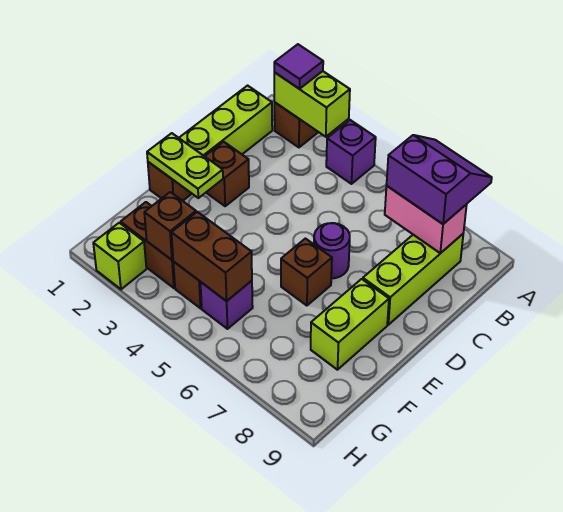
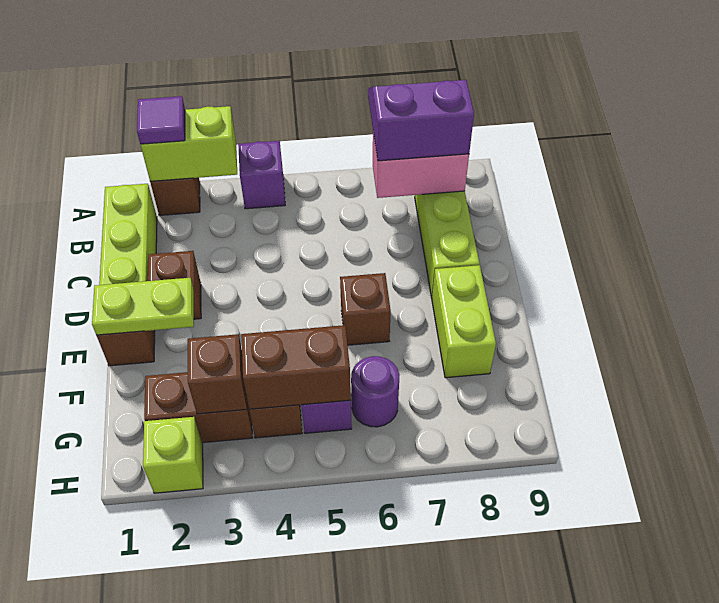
purple 1x1 round brick [314,223,350,278] -> purple 1x1 round brick moved to [351,356,400,427]

